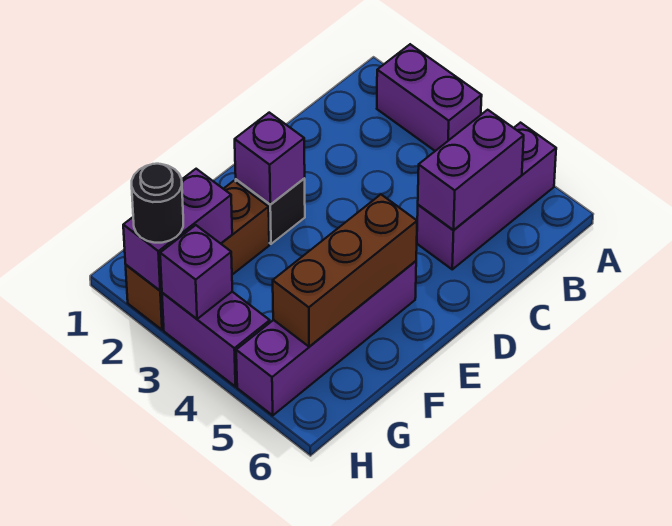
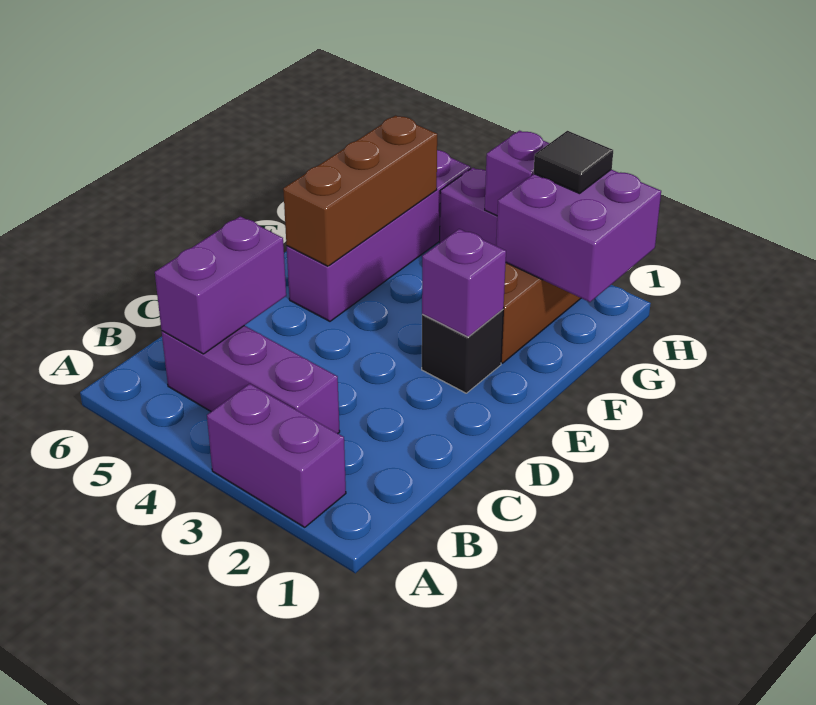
purple 1x3 brick [417,123,556,269] -> purple 1x3 brick turned to [162,326,340,433]
purple 1x2 brick [123,169,232,291] -> purple 2x2 brick [496,170,661,302]
black 1x1 round brick [132,164,183,243] -> black 1x1 tile [534,131,613,194]

